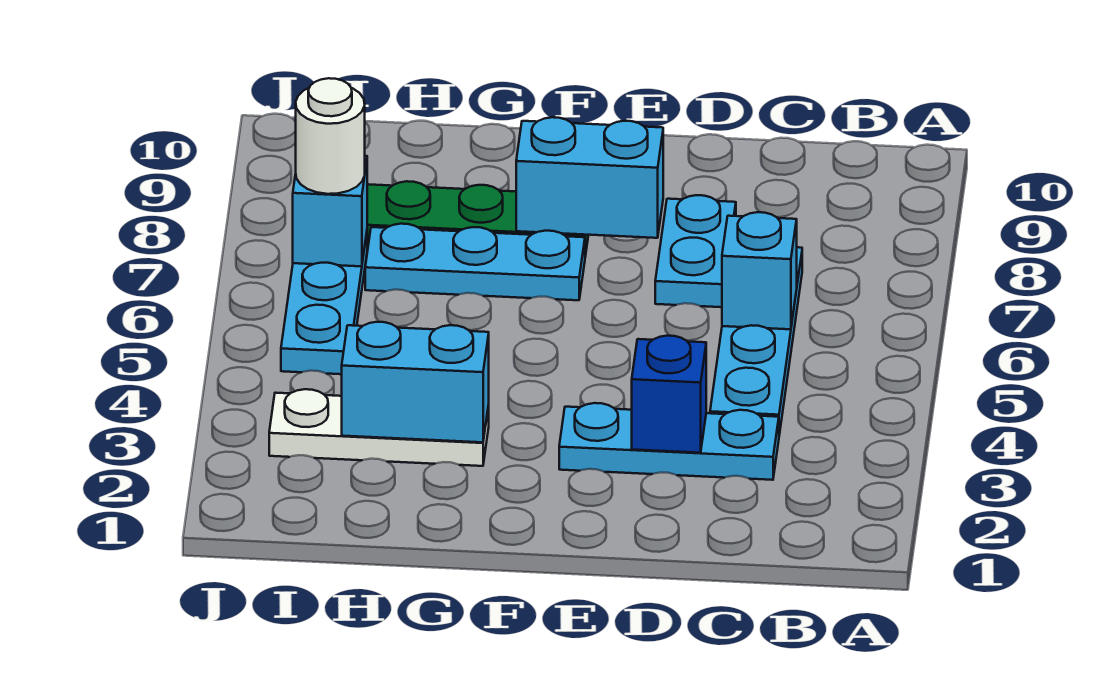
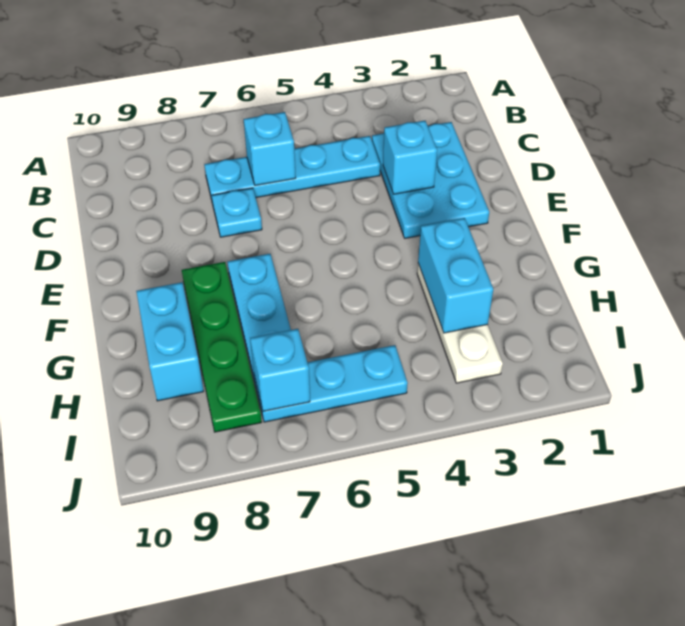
cyan 1x3 plate [559,403,779,480] -> cyan 2x3 plate [372,122,489,238]
blue 1x1 brick [632,336,706,453] -> cyan 1x1 brick [383,121,437,194]
cyan 1x2 plate [655,195,736,307] -> cyan 1x1 plate [212,188,262,237]
cyan 1x2 brick [516,117,663,238] -> cyan 1x2 brick moved to [136,282,204,401]
white 1x1 round brick [296,78,365,194] -> none

